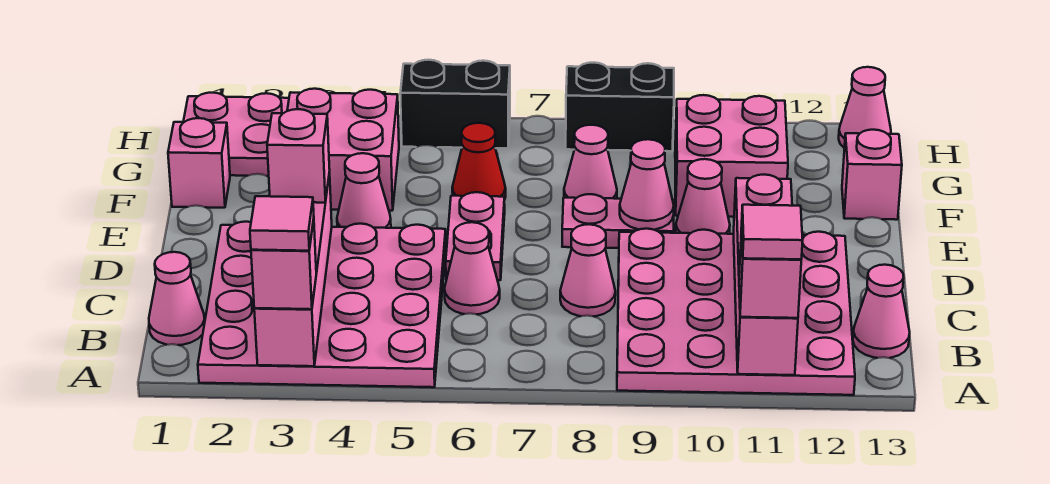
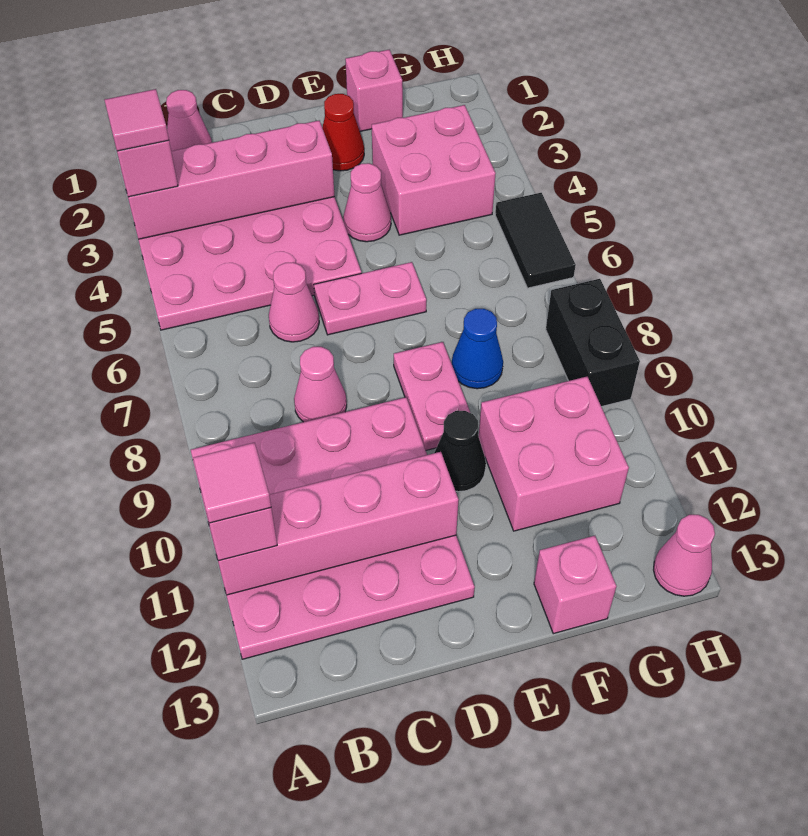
pink 1x1 cone [853,265,910,358] -> none
pink 1x1 brick [267,109,330,203] -> none
pink 1x1 cone [620,139,674,230] -> none
pink 1x1 cone [676,159,730,234] -> black 1x1 cone [434,411,486,492]
red 1x1 cone [452,123,506,200] -> red 1x1 cone moved to [322,94,364,171]
pink 1x1 cone [564,125,617,199] -> blue 1x1 cone [452,309,503,389]
pink 2x2 plate [183,93,289,176] -> none
black 1x2 brick [400,60,510,148] -> black 1x2 tile [495,193,576,288]

